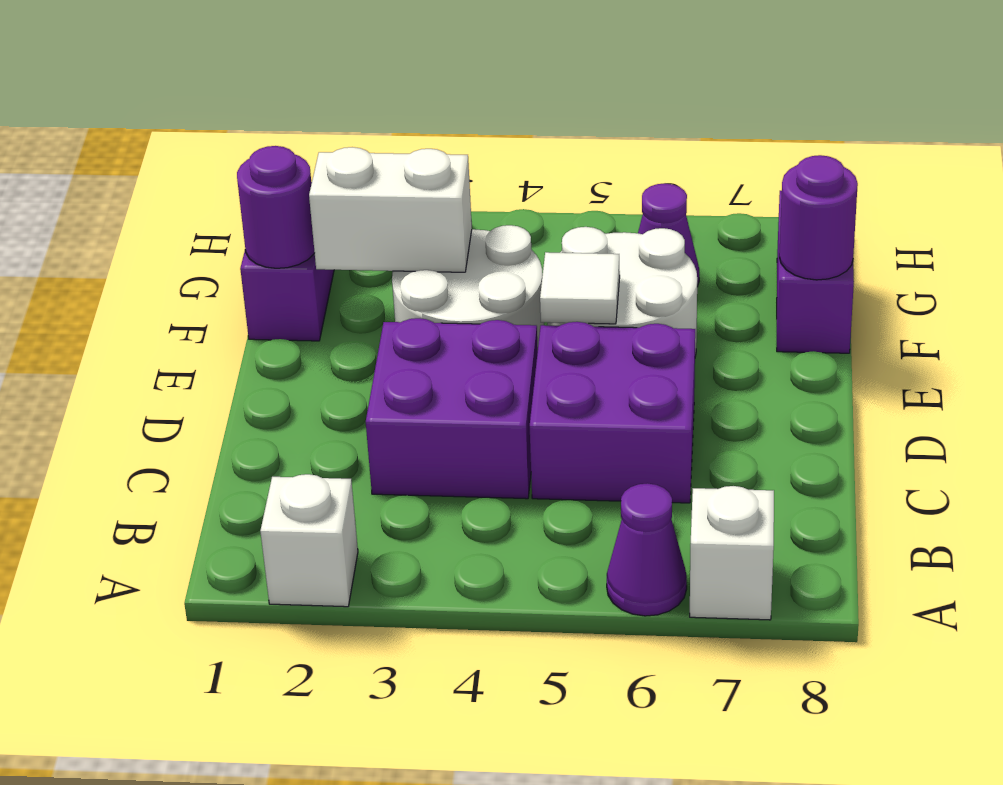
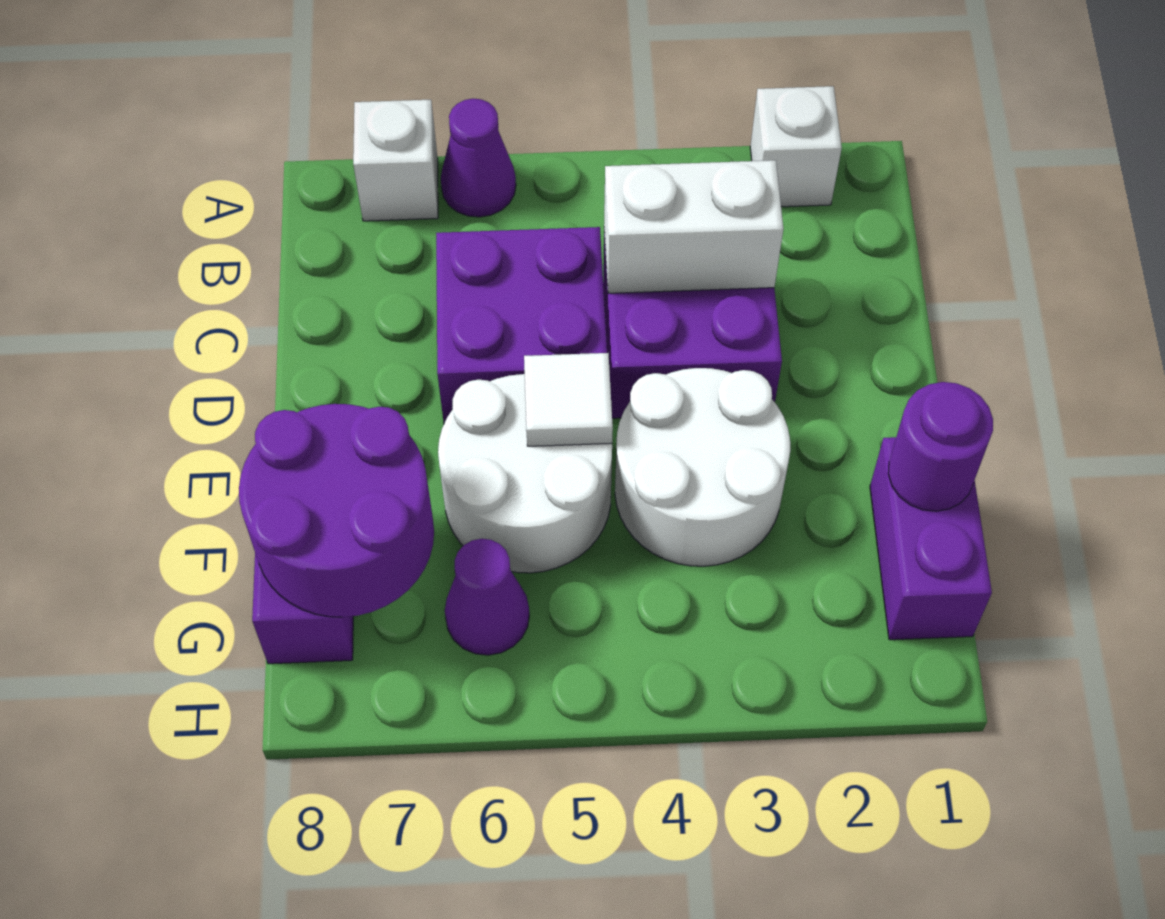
white 1x2 brick [309,147,472,272] -> white 1x2 brick moved to [604,160,783,293]
purple 1x1 round brick [779,155,858,280] -> purple 2x2 round brick [239,404,434,617]

